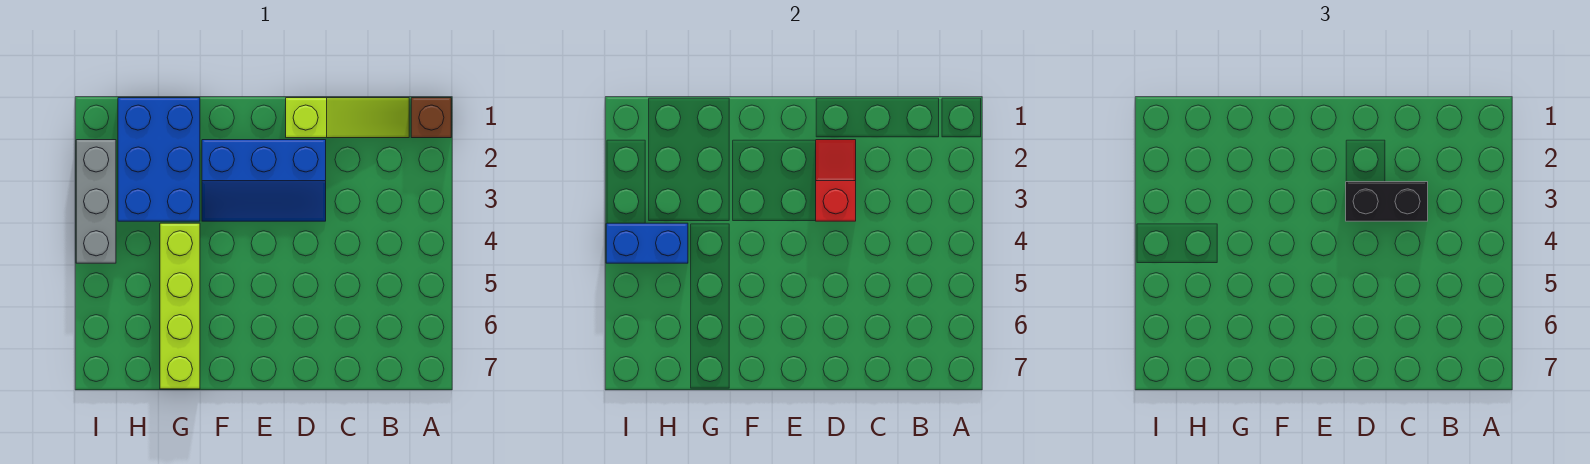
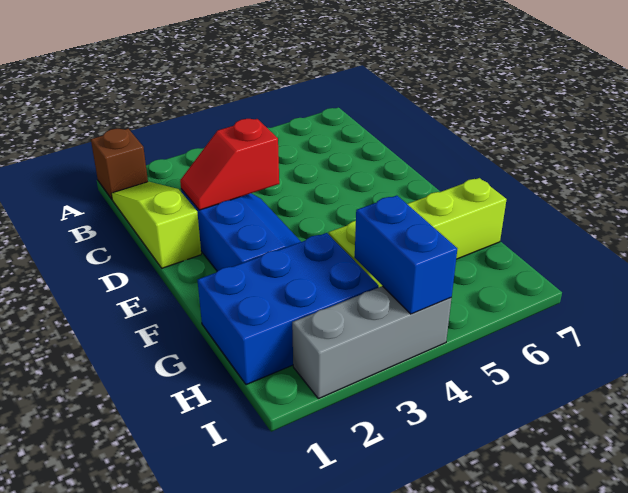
black 1x2 brick [1346,182,1428,221] -> none

